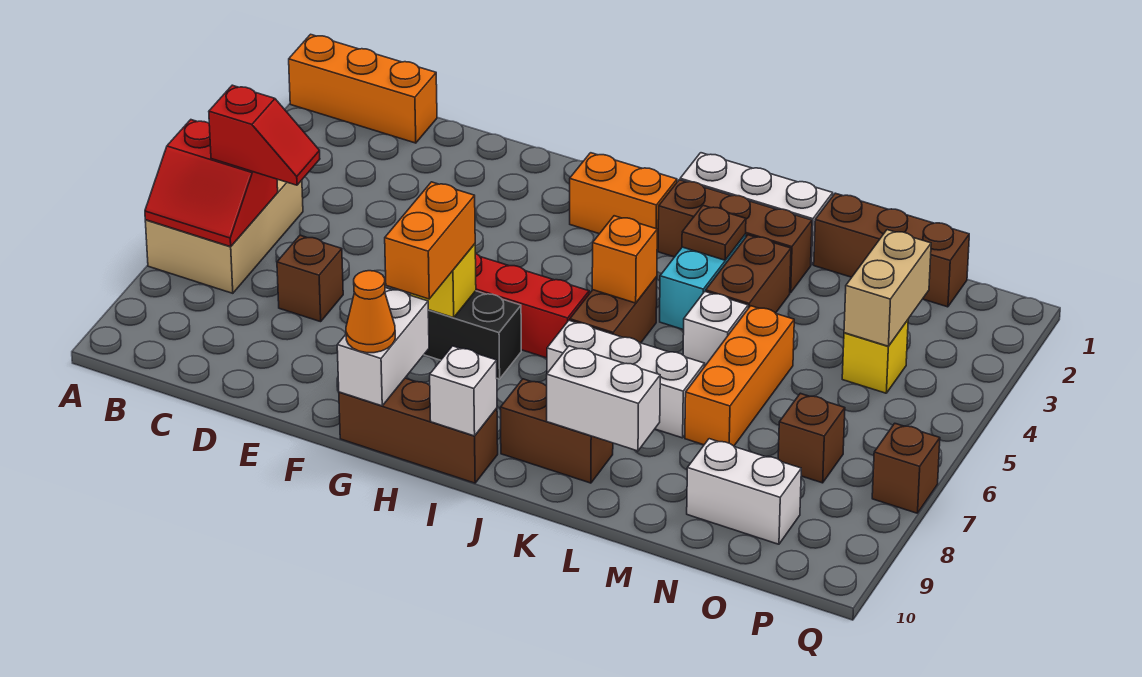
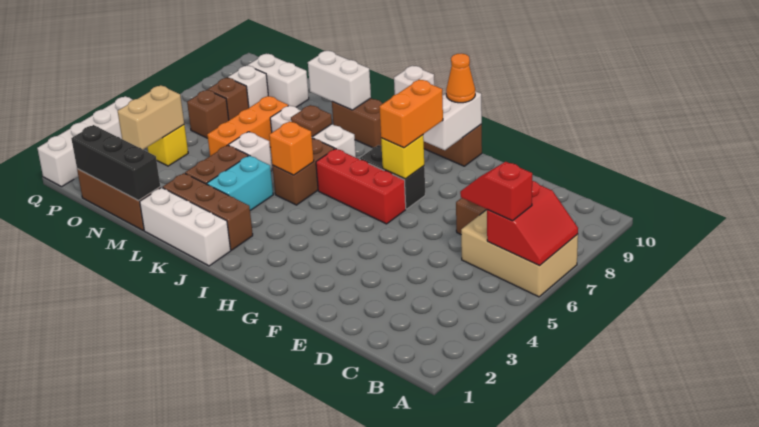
orange 1x3 brick [289,34,437,143] -> none
tan 2x3 brick [145,179,303,293] -> tan 2x3 brick turned to [461,210,578,297]
red 2x2 slope [145,120,278,247] -> red 2x2 slope turned to [487,181,578,266]
orange 1x2 brick [570,153,677,249] -> none
brown 1x1 plate [682,205,746,260] -> brown 1x1 plate moved to [291,105,332,137]
none -> black 1x3 brick [71,125,160,200]
none -> white 1x1 brick [228,66,268,108]
none -> white 1x4 brick [37,96,132,187]
brown 1x1 brick [872,423,940,513] -> brown 1x1 brick moved to [187,90,229,138]

